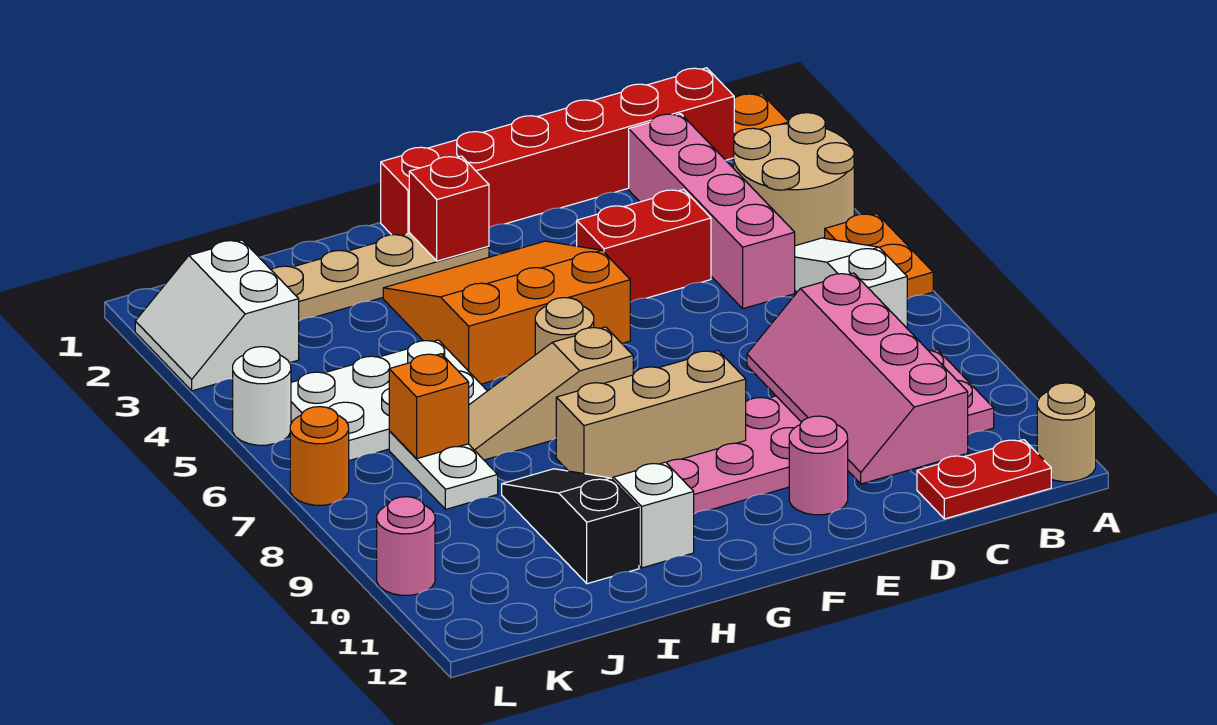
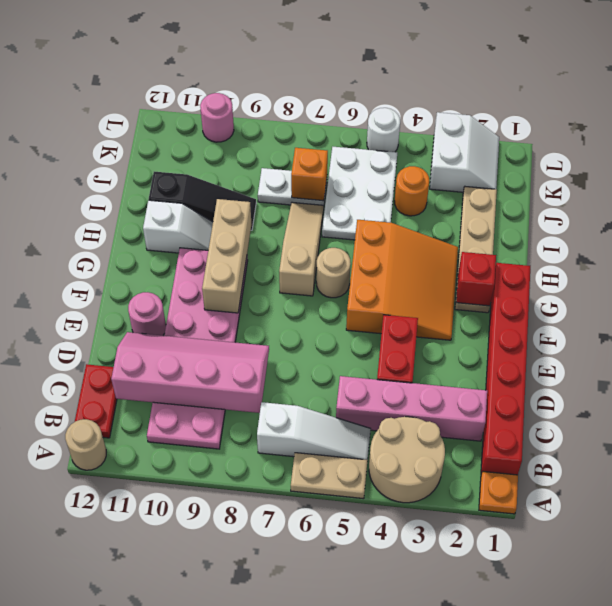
orange 1x2 plate [825,214,933,299] -> tan 1x2 plate [291,453,368,499]
white 2x2 slope [135,240,299,391] -> white 2x2 slope turned to [430,112,499,192]
orange 1x1 round brick [290,407,349,505] -> orange 1x1 round brick moved to [395,166,429,216]

